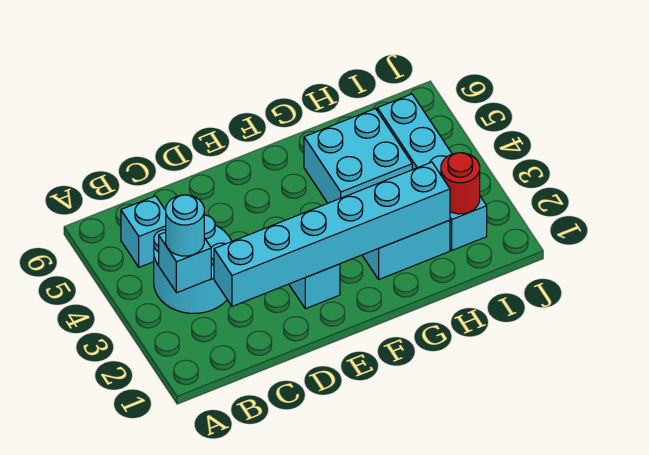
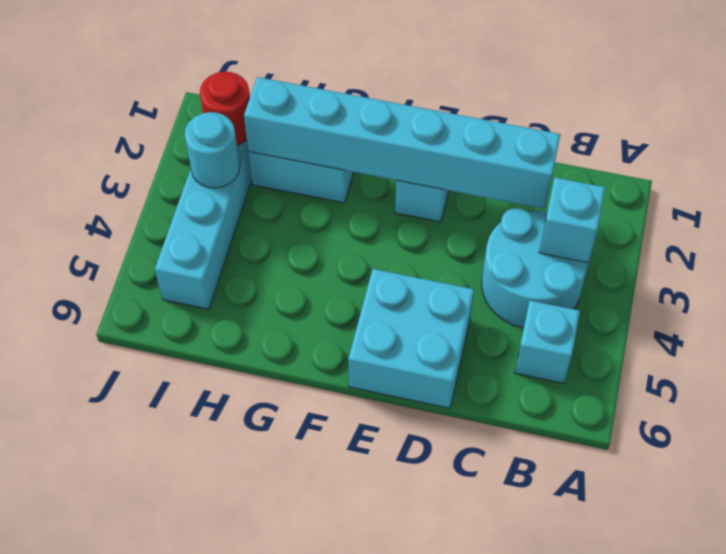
cyan 1x1 round brick [165,195,204,256] -> cyan 1x1 round brick moved to [185,112,240,188]
cyan 2x2 brick [304,109,412,203] -> cyan 2x2 brick moved to [348,269,474,408]

